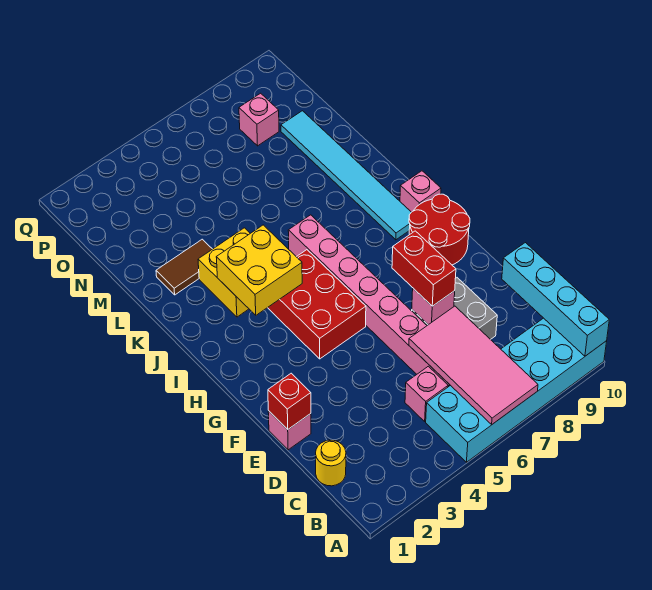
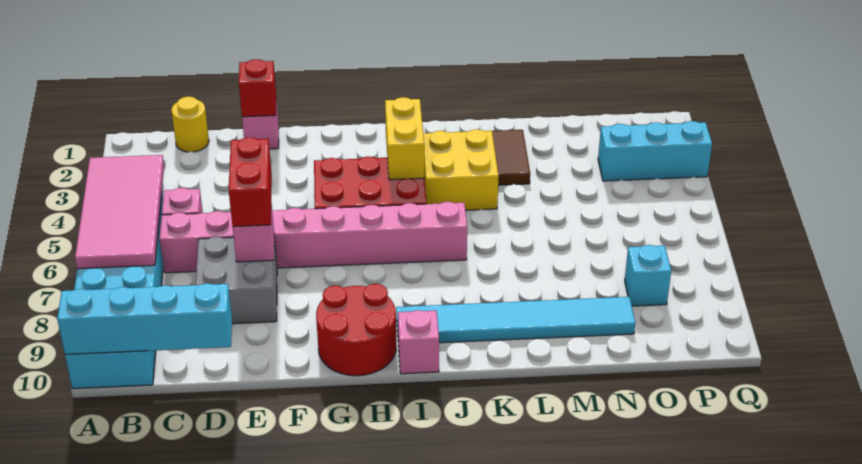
pink 2x4 tile [409,306,538,424] -> pink 2x4 tile turned to [75,155,164,269]
red 1x2 brick [392,231,456,306] -> red 1x2 brick turned to [229,137,272,227]
yellow 2x2 brick [216,225,302,315] -> yellow 1x2 brick [385,97,424,180]
none -> cyan 1x3 brick [598,121,712,181]
pink 1x1 brick [239,93,279,146] -> cyan 1x1 brick [625,245,671,306]

